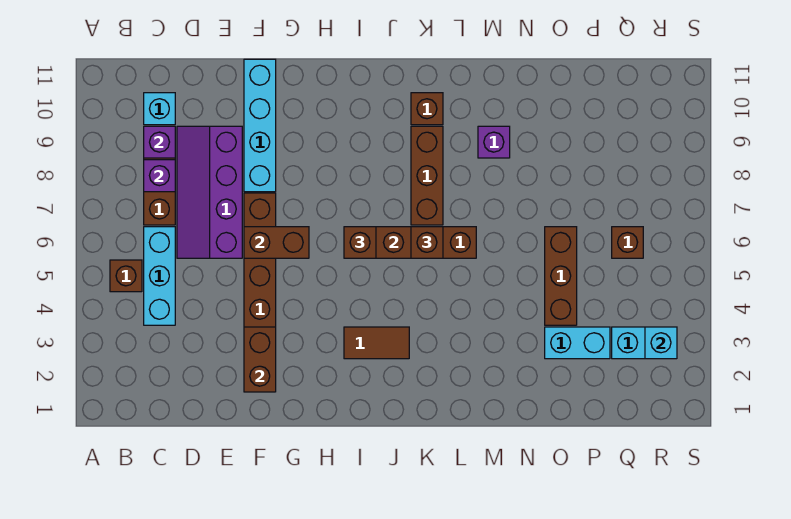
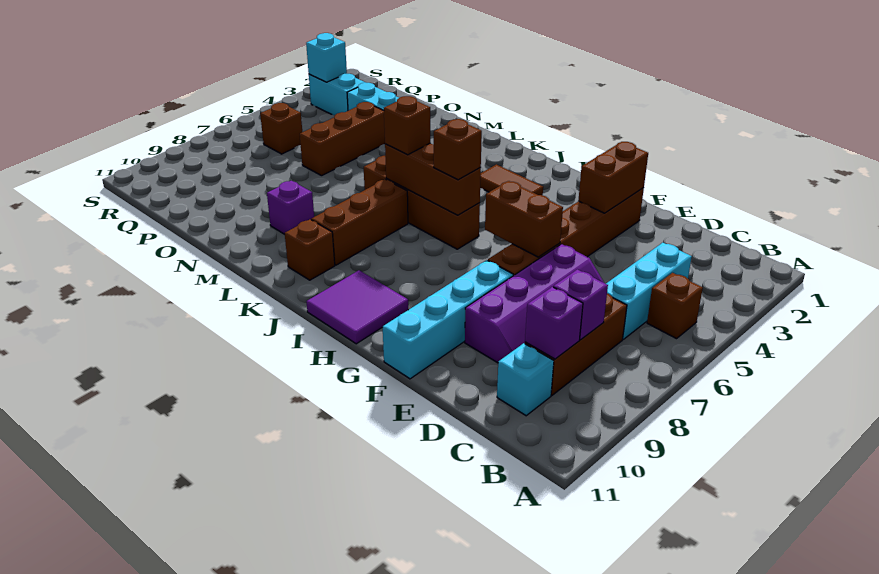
none -> purple 2x2 tile [306,270,408,344]

